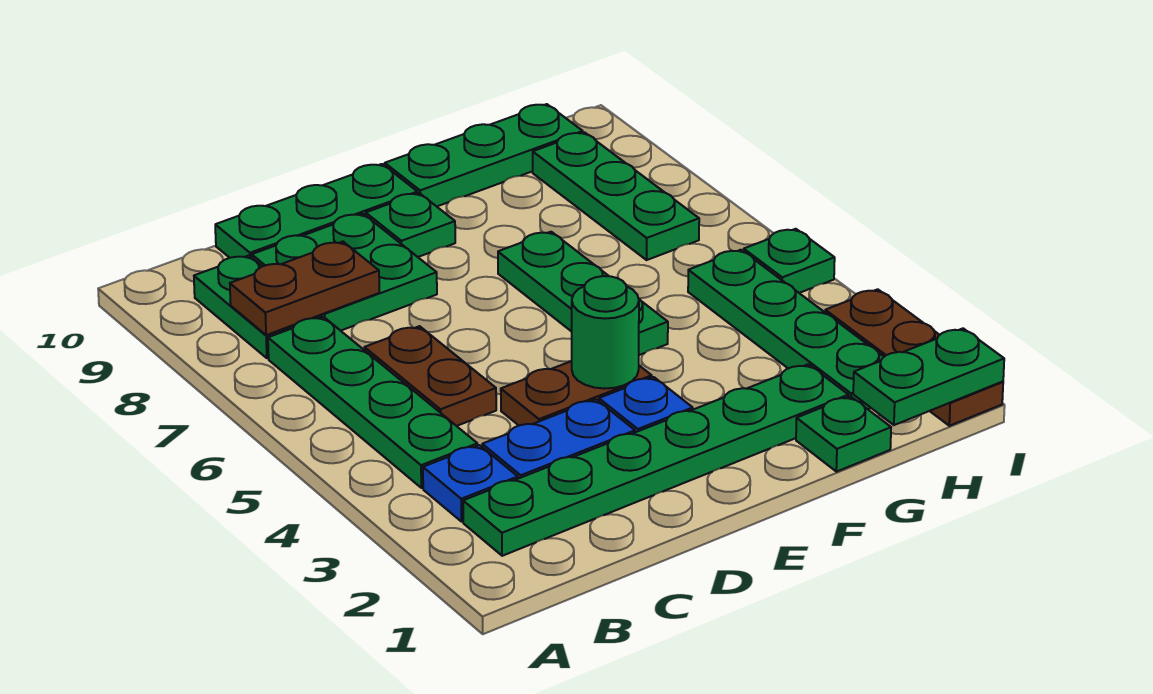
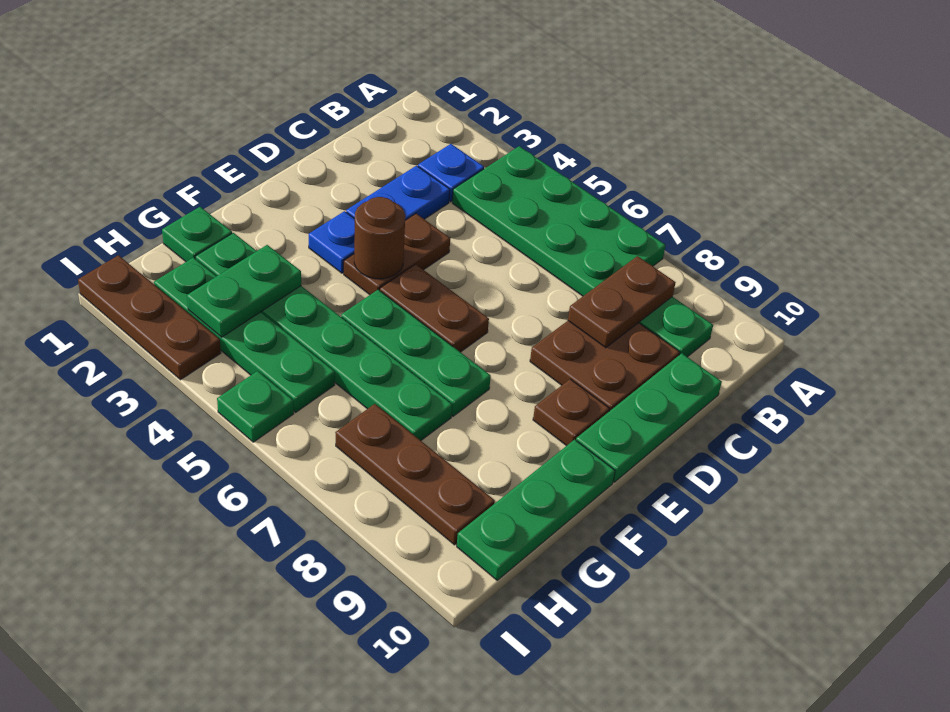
green 1x6 plate [463,364,848,556] -> green 1x6 plate turned to [195,233,452,440]
green 1x4 plate [268,317,477,488] -> green 2x4 plate [452,146,666,296]
brown 1x2 plate [364,326,496,426] -> brown 1x2 plate moved to [380,264,489,352]
green 2x2 plate [252,214,437,331] -> brown 2x2 plate [530,321,680,411]
green 1x1 round brick [572,276,639,389] -> brown 1x1 round brick [354,197,405,279]
green 1x1 plate [366,193,455,257] -> brown 1x1 plate [533,379,609,446]
green 1x2 plate [853,328,1004,425] -> green 1x2 plate moved to [187,245,301,337]
green 1x3 plate [533,132,699,260] -> brown 1x3 plate [335,404,495,545]

